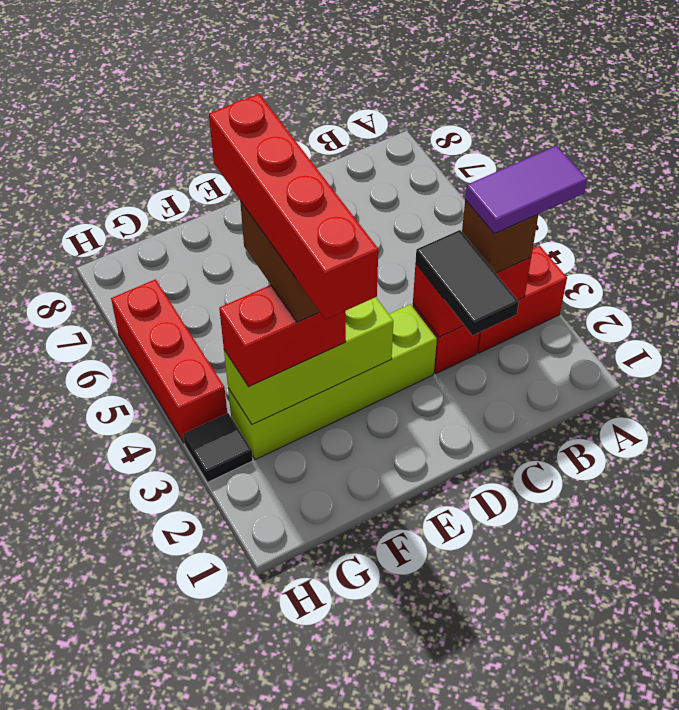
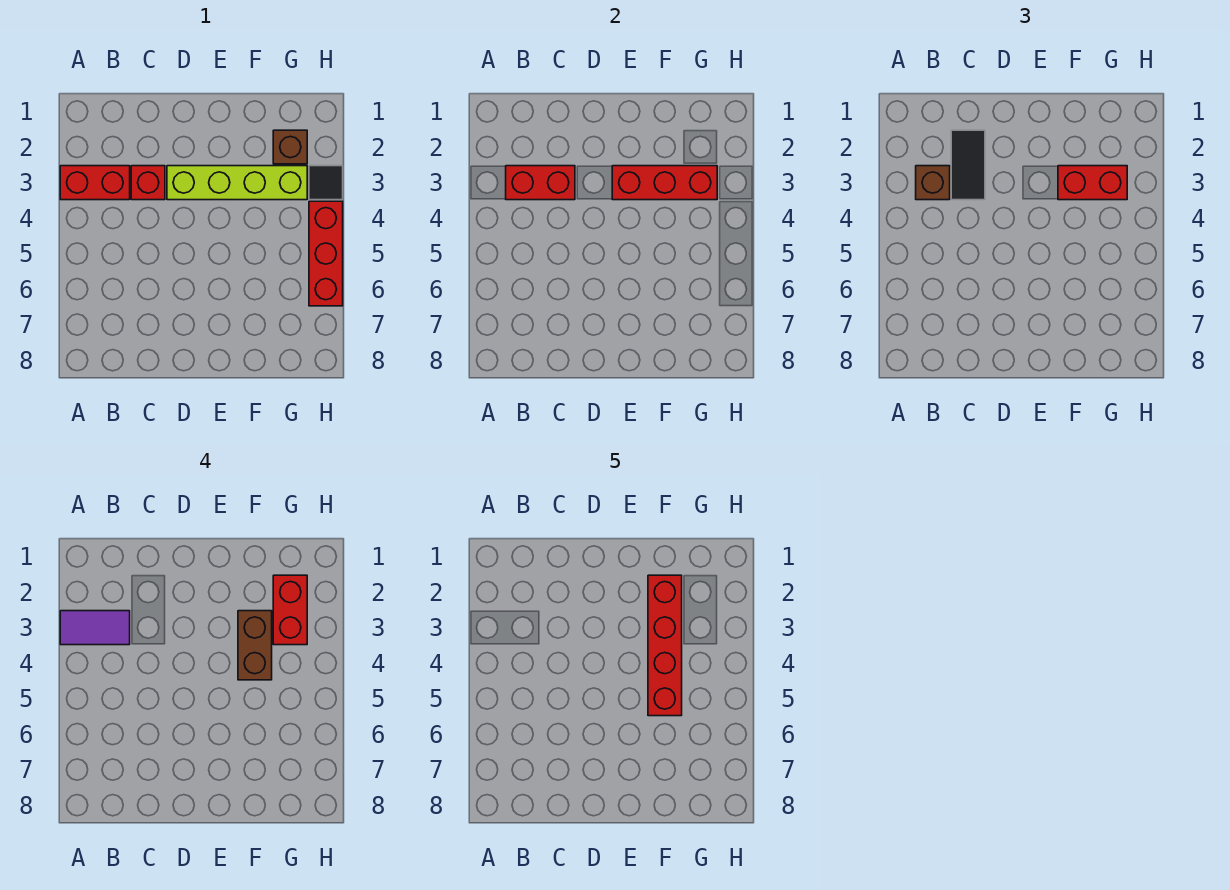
lime 1x3 brick [224,297,393,425] -> red 1x3 brick [612,166,717,200]
none -> brown 1x1 brick [273,130,307,164]
none -> red 1x2 brick [273,575,307,645]

